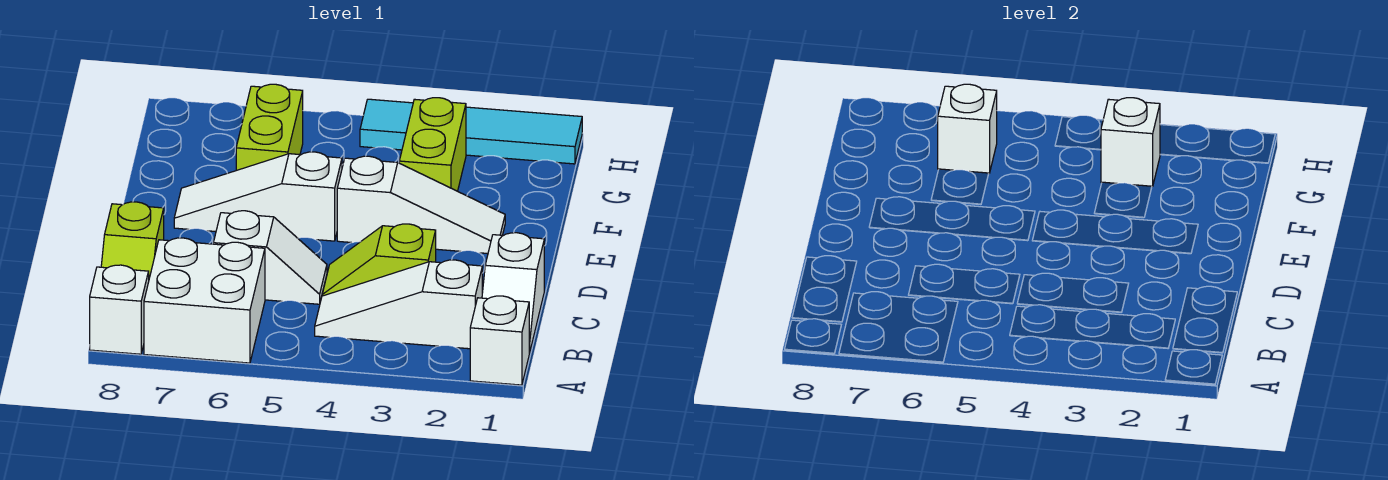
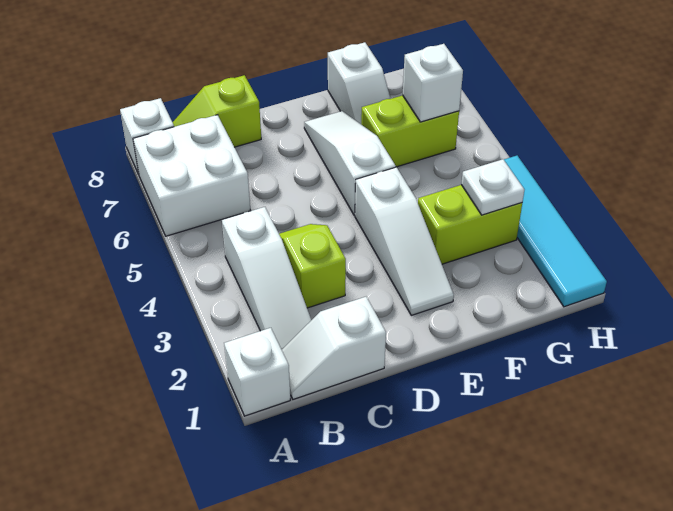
white 1x3 slope [315,260,482,349] -> white 1x3 slope turned to [222,207,311,350]
white 1x2 slope [213,211,327,304] -> white 1x2 slope moved to [328,42,391,124]
white 1x1 brick [1101,98,1160,187] -> white 1x1 plate [461,159,524,215]

